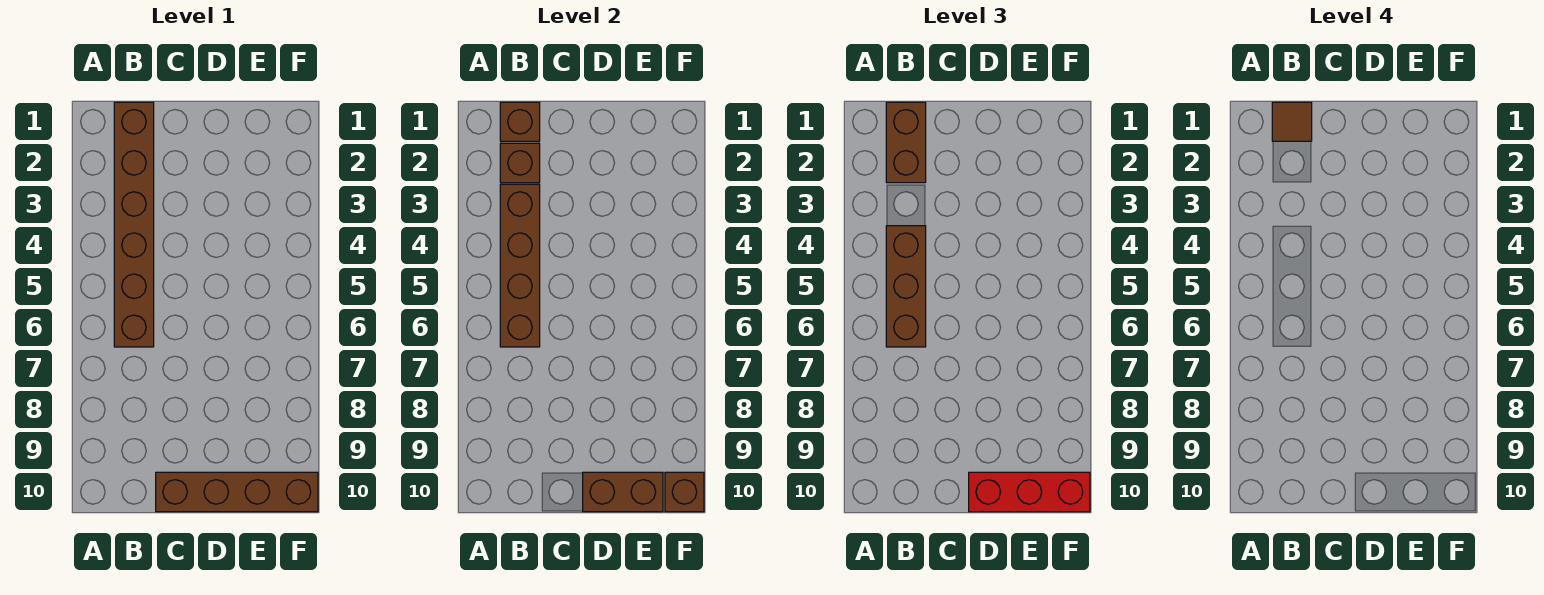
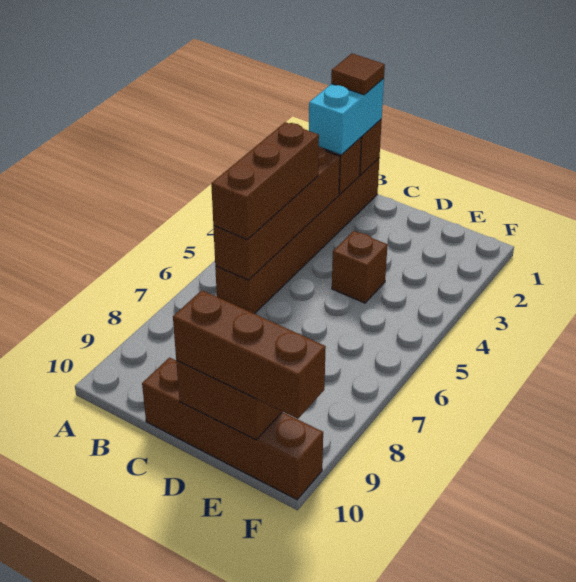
brown 1x2 brick [886,102,926,183] -> cyan 1x2 brick [309,78,384,155]
red 1x3 brick [969,472,1090,512] -> brown 1x3 brick [173,290,326,419]
brown 1x1 brick [665,472,704,512] -> brown 1x1 brick moved to [332,231,387,303]

